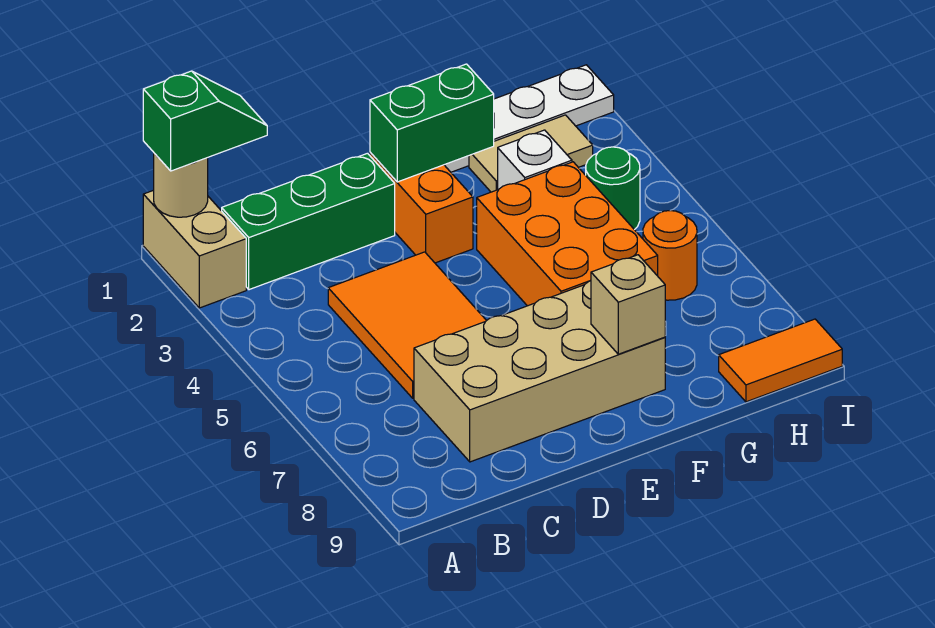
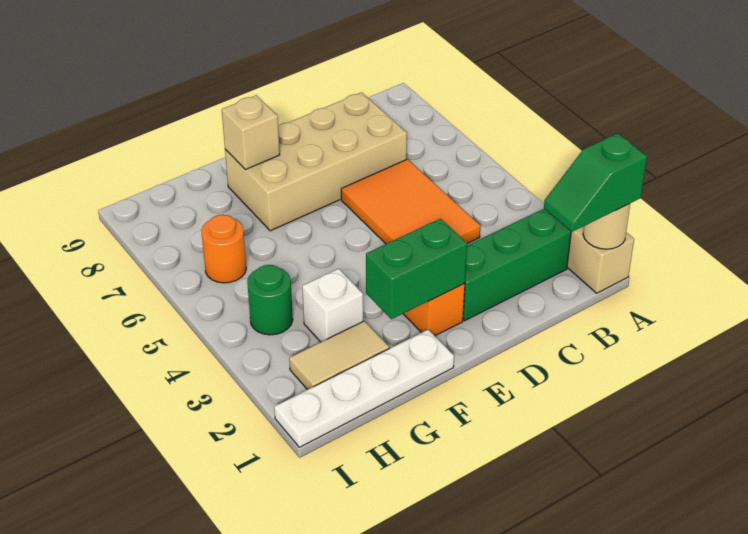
orange 2x3 brick [477,162,658,306] -> none
orange 1x2 tile [719,319,842,402] -> none

